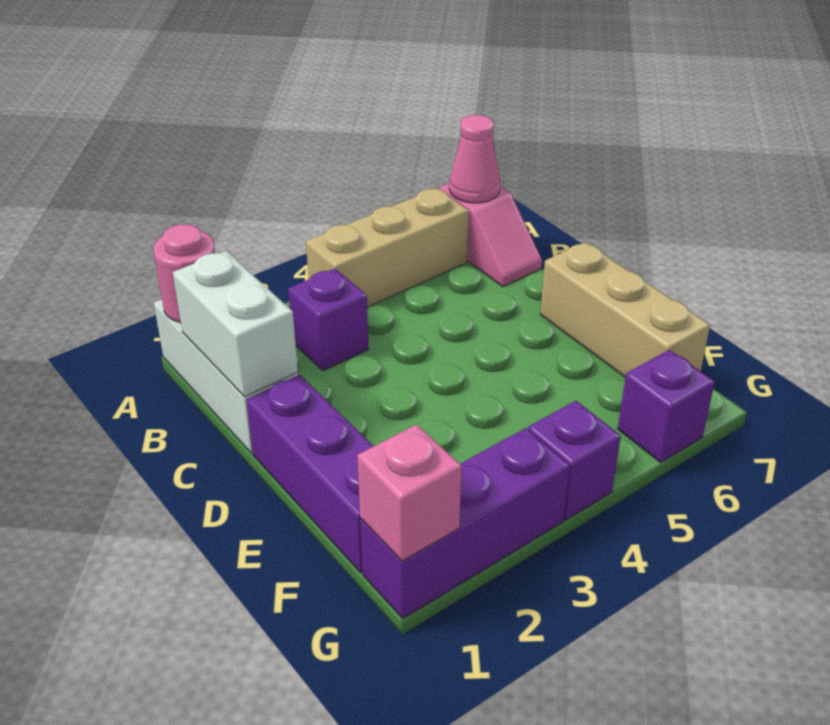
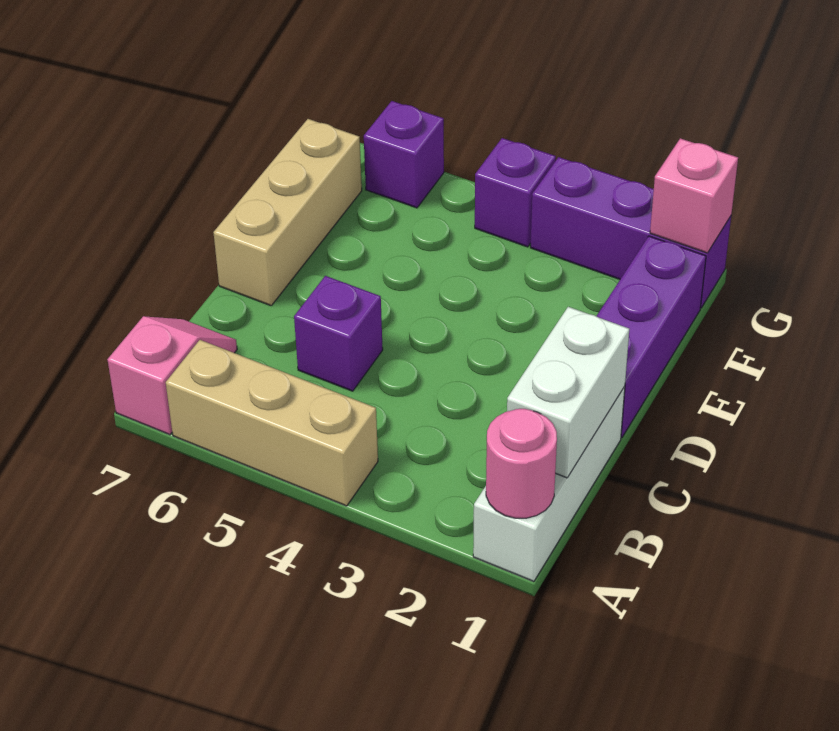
pink 1x1 cone [449,115,500,203] -> none
purple 1x1 brick [288,269,369,371] -> purple 1x1 brick moved to [294,276,383,391]

